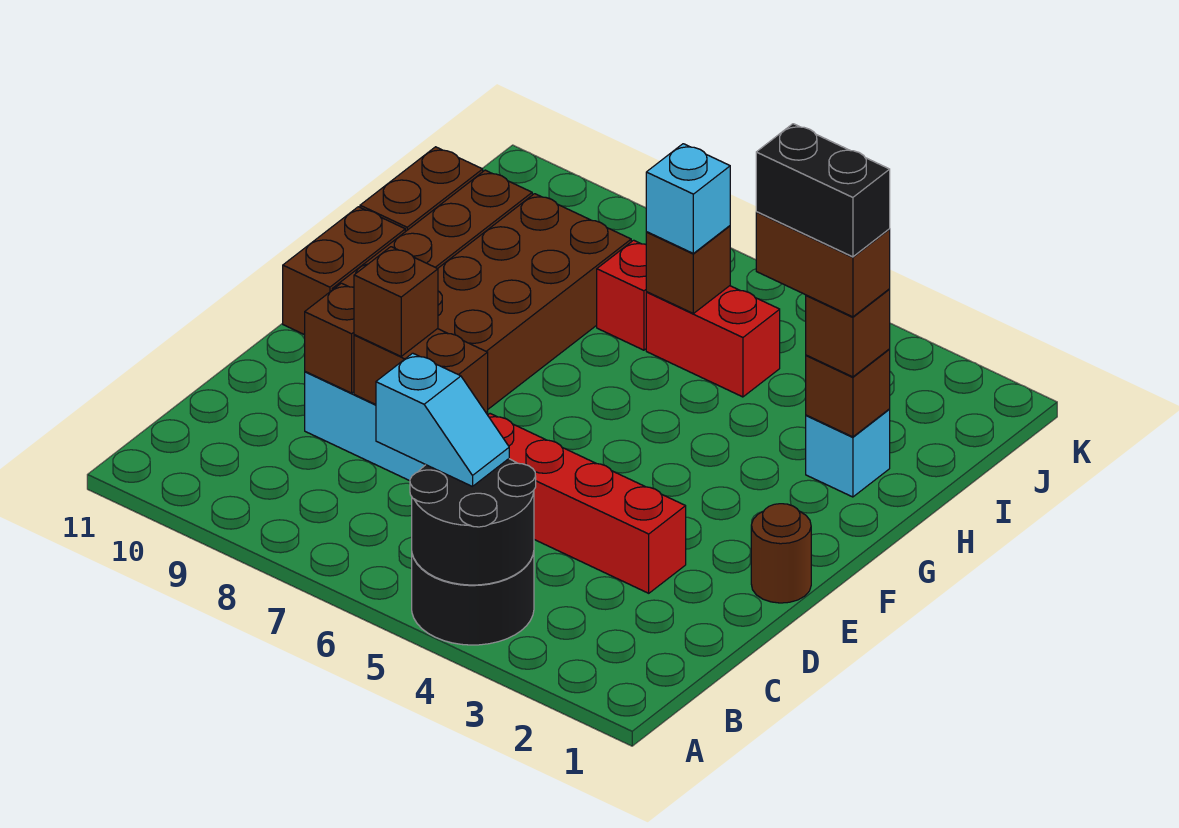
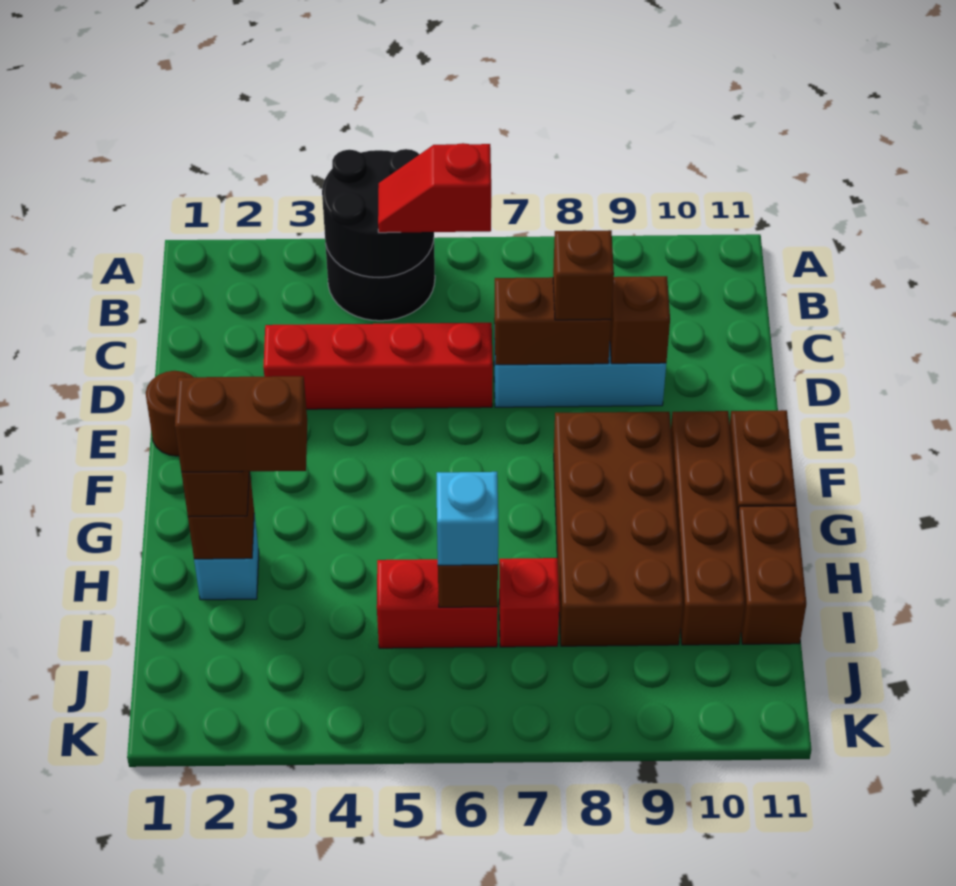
cyan 1x2 slope [376,353,509,487] -> red 1x2 slope [378,143,491,233]
black 1x2 brick [756,124,890,257] -> none

